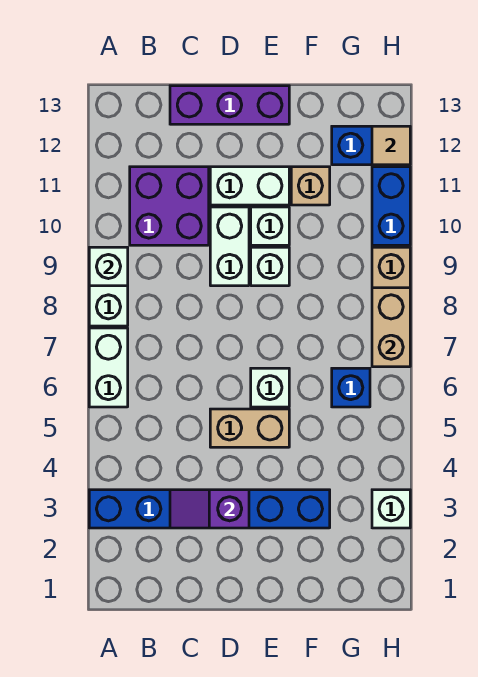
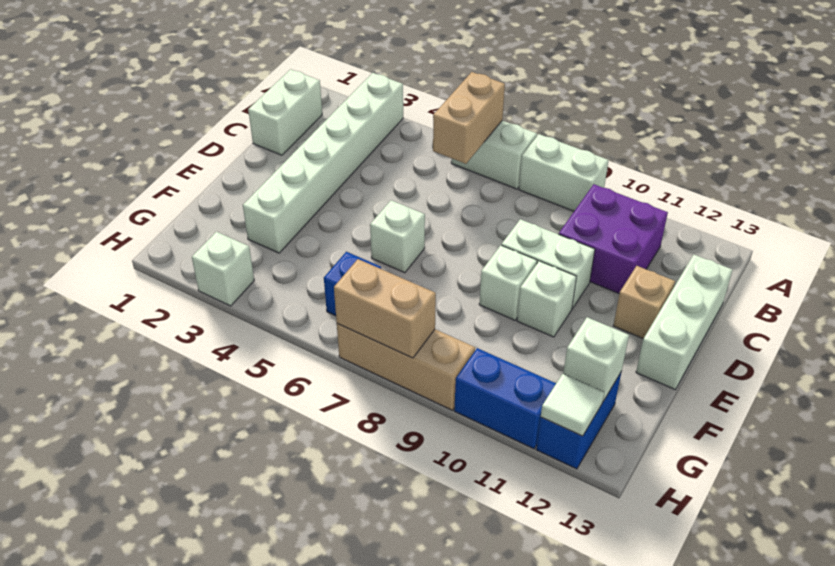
blue 1x6 brick [89,490,330,528] -> white 1x6 brick [243,73,403,253]
white 1x1 brick [89,247,128,286] -> white 1x1 brick moved to [563,317,629,401]
purple 1x2 slope [170,490,249,528] -> none
purple 1x3 brick [170,86,289,124] -> white 1x3 brick [636,255,732,390]
tan 1x2 brick [210,409,289,447] -> tan 1x2 brick moved to [433,72,505,164]
white 1x2 brick [210,167,289,205] -> white 1x2 brick moved to [248,69,322,155]
tan 1x1 brick [291,167,330,205] -> tan 1x1 brick moved to [613,266,675,339]
tan 1x1 tile [372,126,410,165] -> white 1x1 tile [541,374,604,436]

